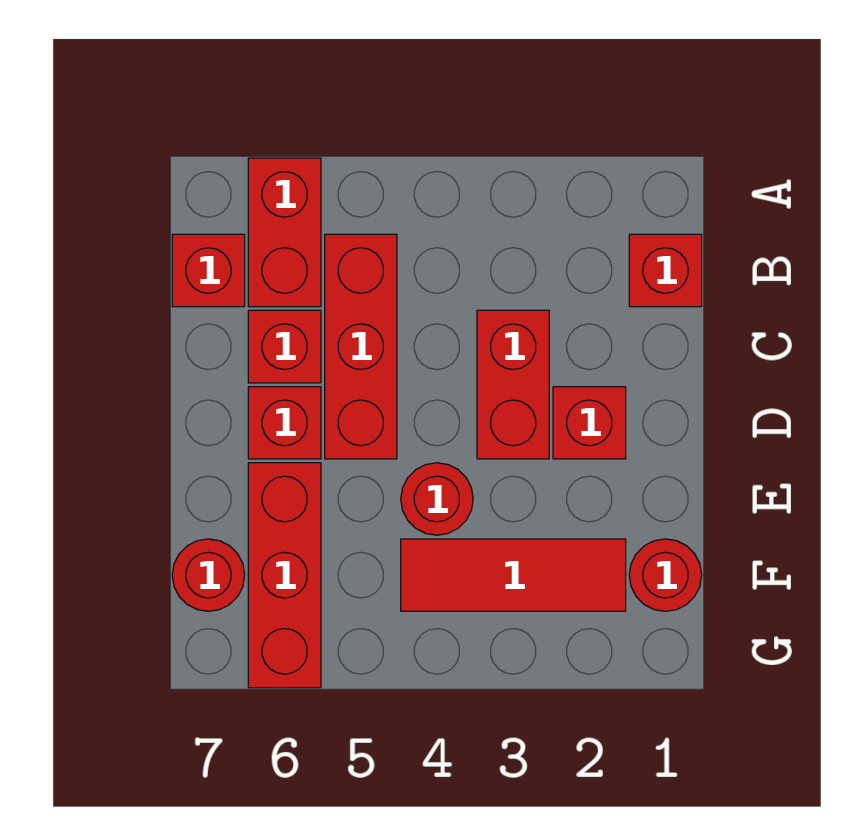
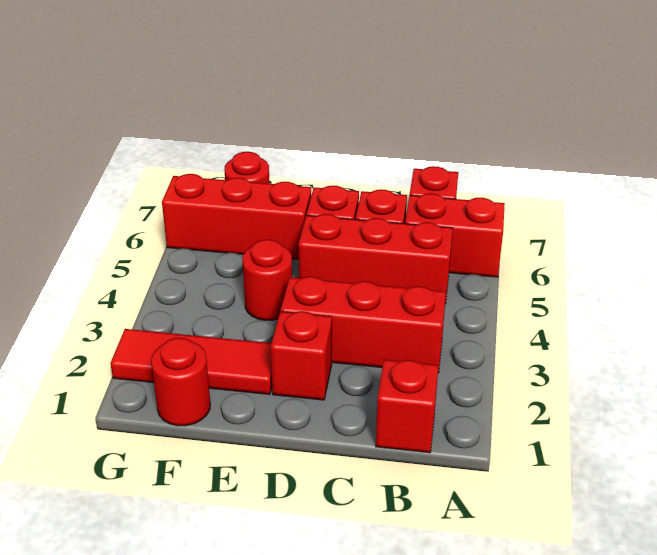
red 1x2 brick [477,310,549,459] -> red 1x3 brick [281,277,446,373]
red 1x3 tile [401,539,626,611] -> red 1x3 tile turned to [110,329,272,394]

